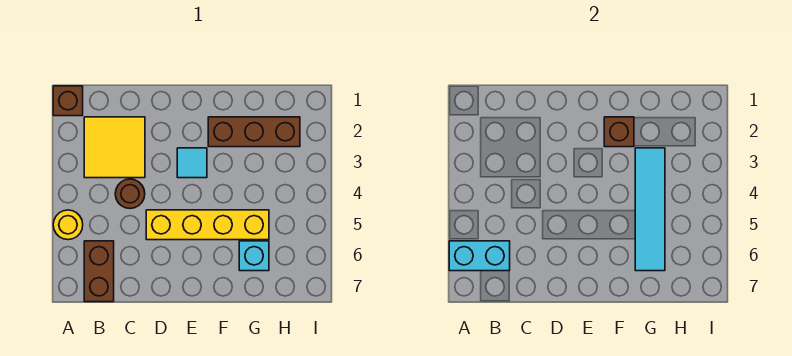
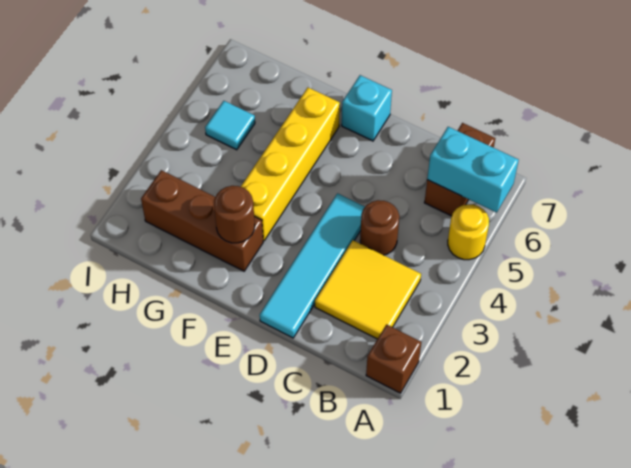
yellow 1x4 brick [146,210,269,240] -> yellow 1x4 brick turned to [241,88,340,241]
cyan 1x1 tile [177,148,207,178] -> cyan 1x1 tile moved to [205,101,255,150]
brown 1x1 brick [604,117,634,147] -> brown 1x1 round brick [214,186,255,243]
cyan 1x4 tile [635,148,665,271] -> cyan 1x4 tile moved to [260,193,365,338]
cyan 1x1 brick [239,241,269,271] -> cyan 1x1 brick moved to [342,75,392,141]

